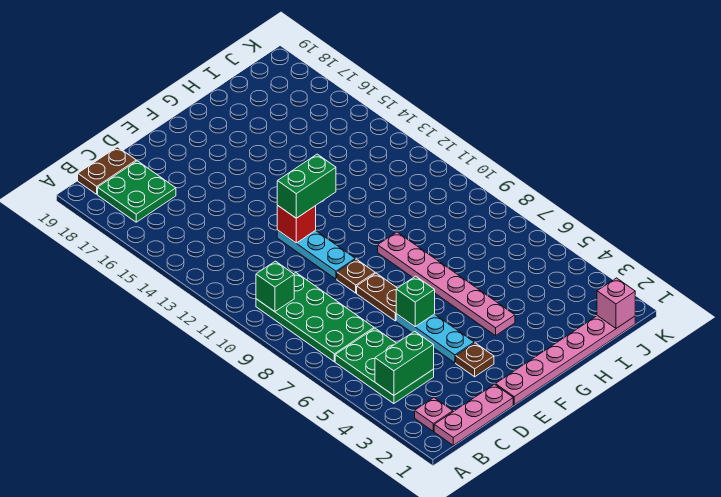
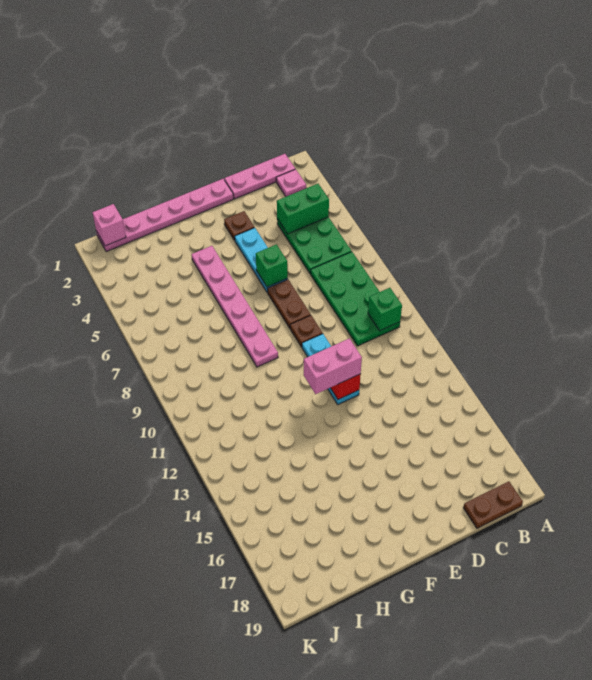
green 2x2 plate [98,161,176,222] -> none
green 1x2 brick [277,154,336,218] -> pink 1x2 brick [304,338,362,394]

